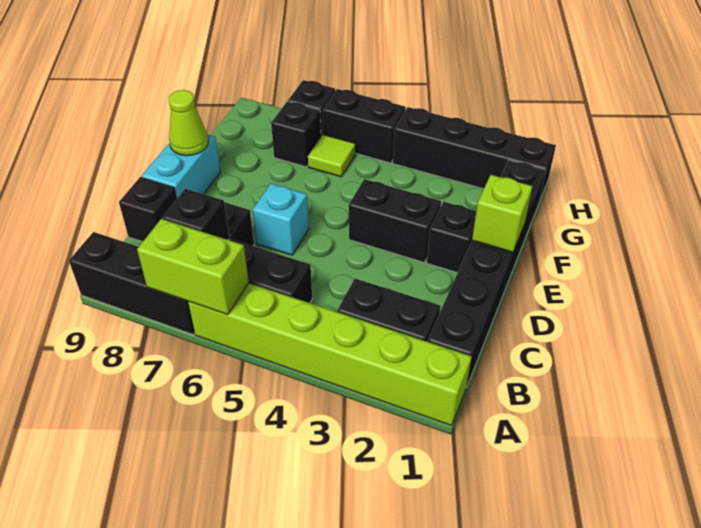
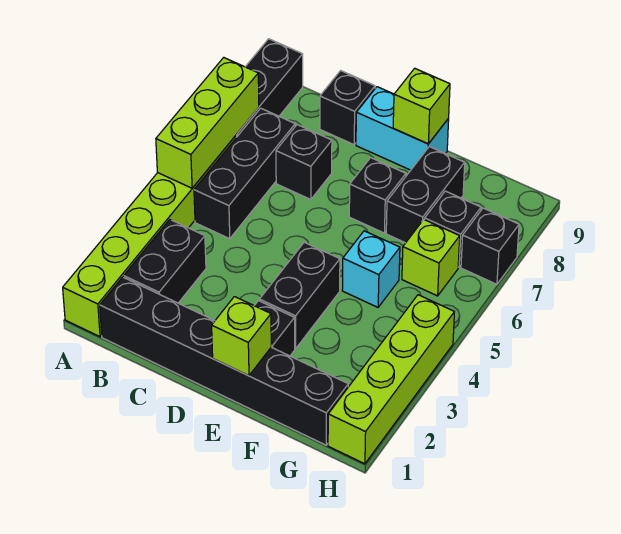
lime 1x2 brick [137,219,249,315] -> lime 1x3 brick [156,58,259,188]
black 1x1 brick [163,189,229,240] -> black 1x1 brick moved to [349,158,406,233]
cyan 1x1 brick [253,183,309,255] -> cyan 1x1 brick moved to [342,231,400,307]
lime 1x1 cone [169,90,208,156] -> lime 1x1 brick [393,68,450,144]
lime 1x1 tile [308,135,356,177] -> lime 1x1 brick [402,220,460,296]
black 1x4 brick [393,107,556,202] -> lime 1x4 brick [328,295,454,464]
black 1x2 brick [323,89,406,163] -> black 1x2 brick moved to [386,147,465,243]

